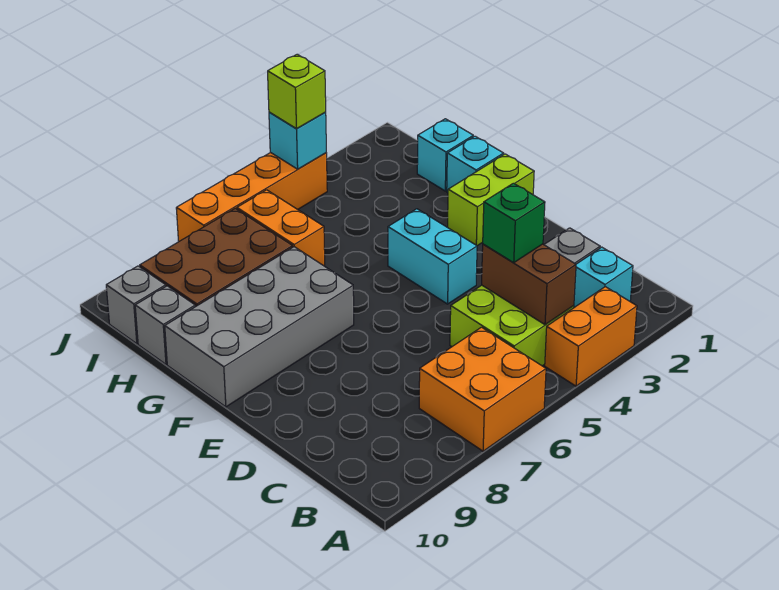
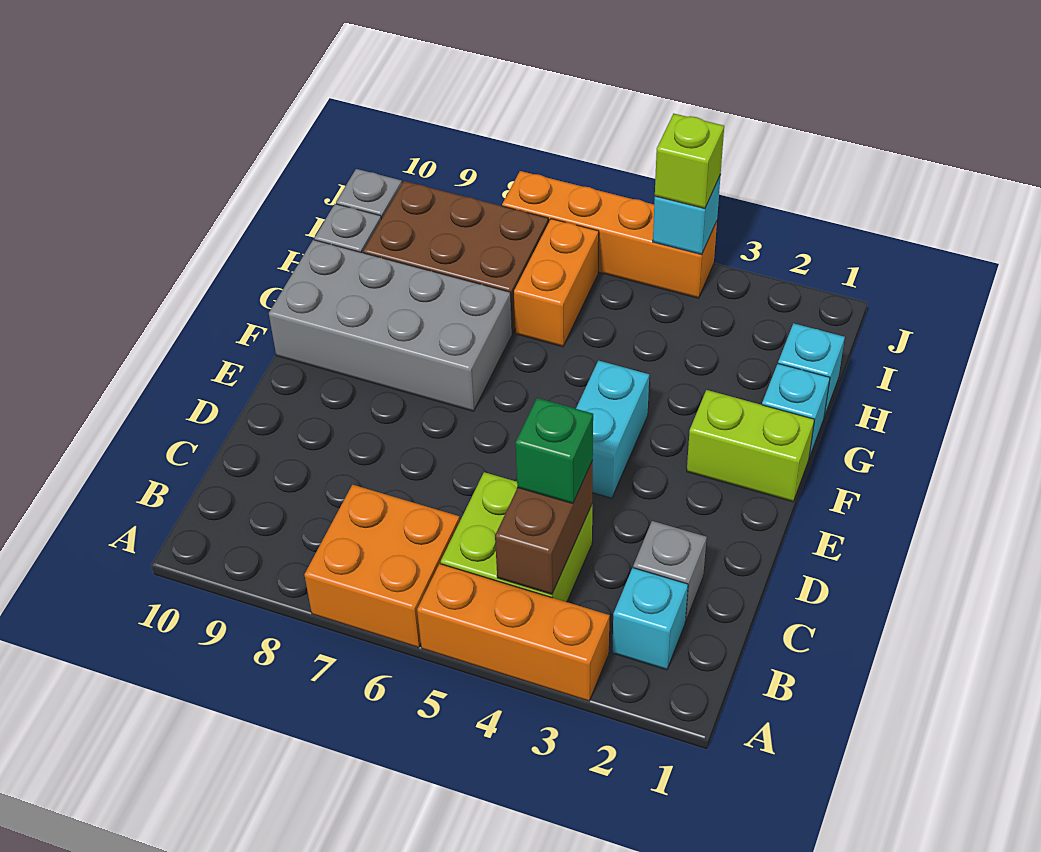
orange 1x2 brick [545,287,637,386] -> orange 1x3 brick [417,564,610,701]

